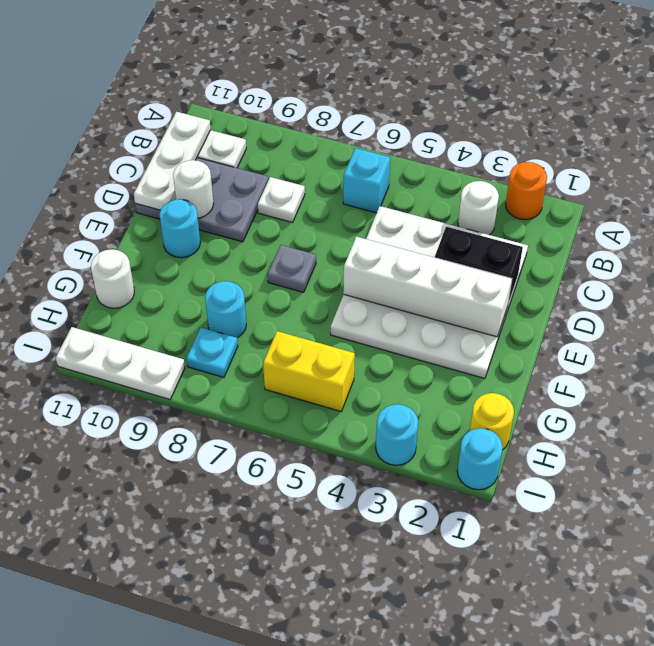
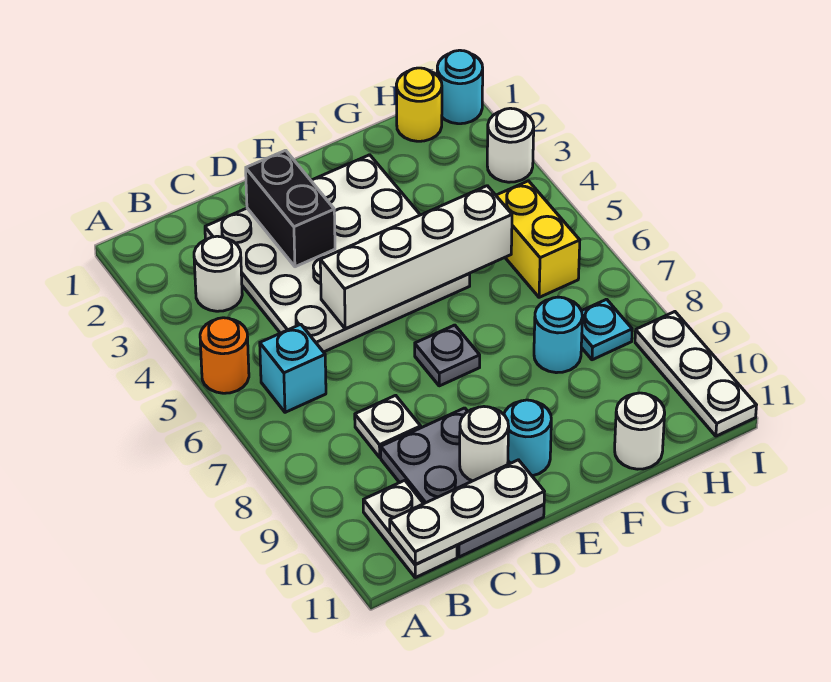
orange 1x1 round brick [506,162,547,220] -> orange 1x1 round brick moved to [200,318,249,393]
white 1x4 brick [343,236,512,337] -> white 1x4 brick turned to [320,186,512,329]
cyan 1x1 round brick [376,404,418,465] -> white 1x1 round brick [487,108,534,182]

